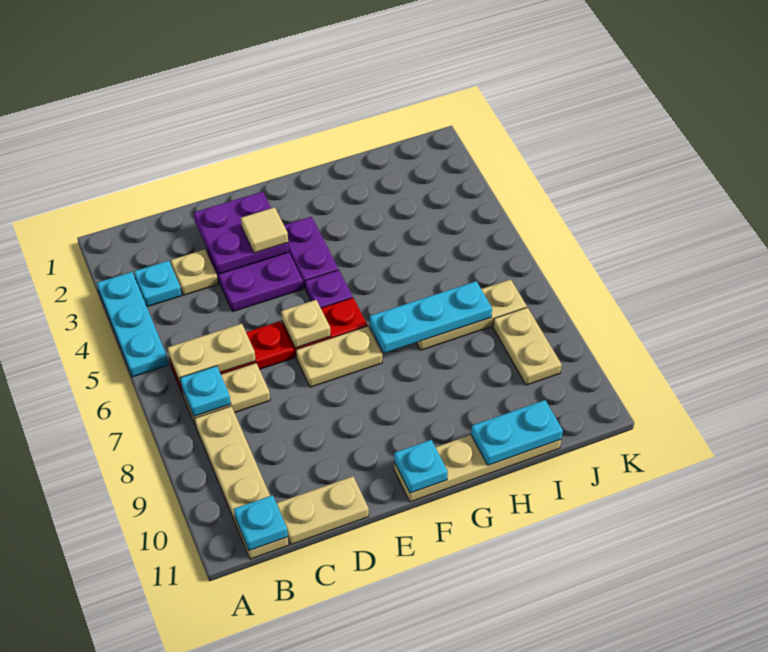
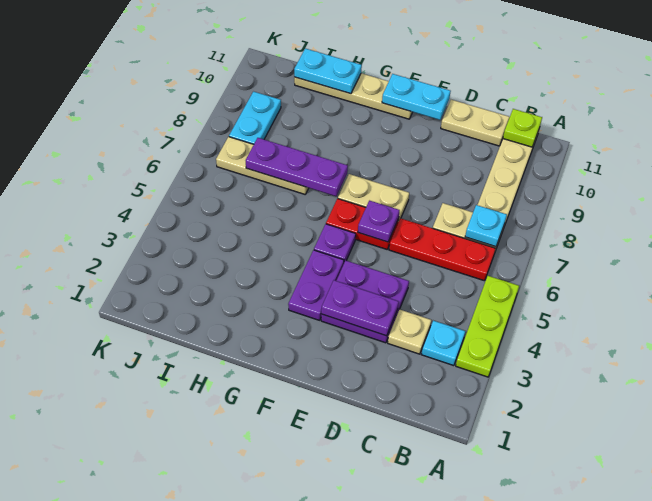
cyan 1x3 plate [97,272,168,377] -> lime 1x3 plate [456,276,519,377]
tan 1x2 plate [168,324,256,384] -> none
cyan 1x1 plate [234,495,288,551] -> lime 1x1 plate [503,109,542,147]
purple 2x2 plate [194,192,289,274] -> purple 1x2 plate [321,280,399,336]
tan 1x1 tile [241,207,288,253] -> none
tan 1x1 plate [281,300,331,348] -> purple 1x1 plate [358,201,400,242]
cyan 1x1 plate [394,440,448,493] -> cyan 1x2 plate [382,74,451,120]
cyan 1x3 plate [370,281,492,353] -> purple 1x3 plate [246,138,348,196]
tan 1x2 plate [493,307,562,385] -> cyan 1x2 plate [229,92,281,144]

